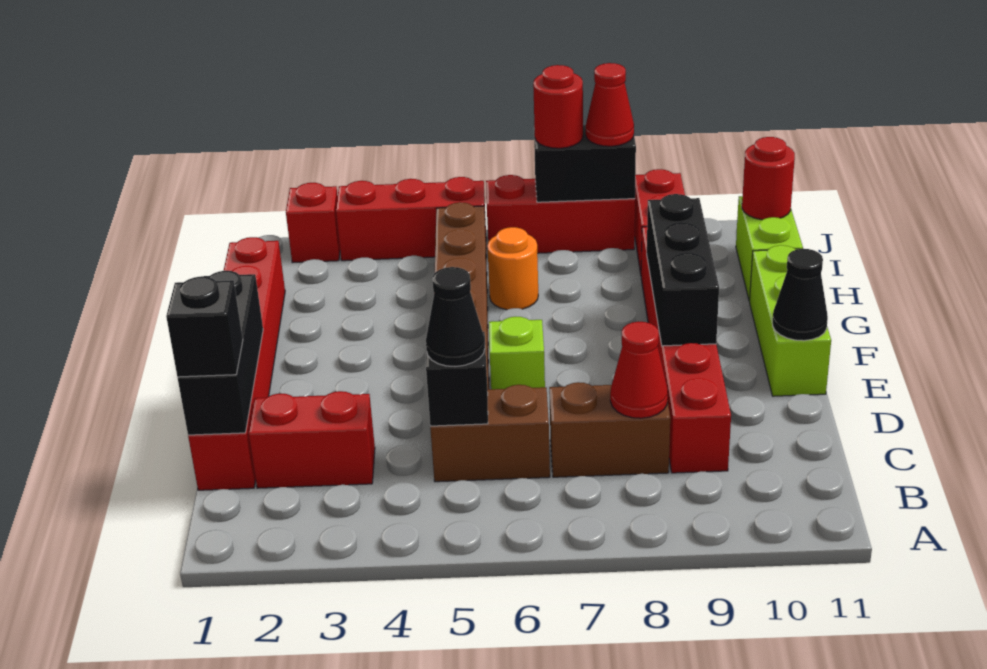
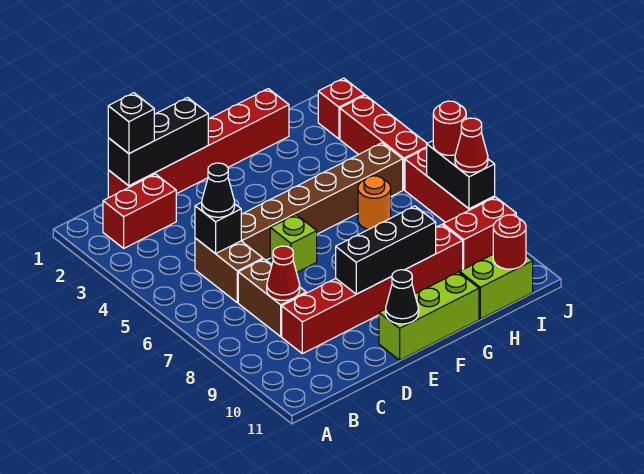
red 1x2 brick [249,391,375,488] -> red 1x2 brick turned to [103,174,176,248]

